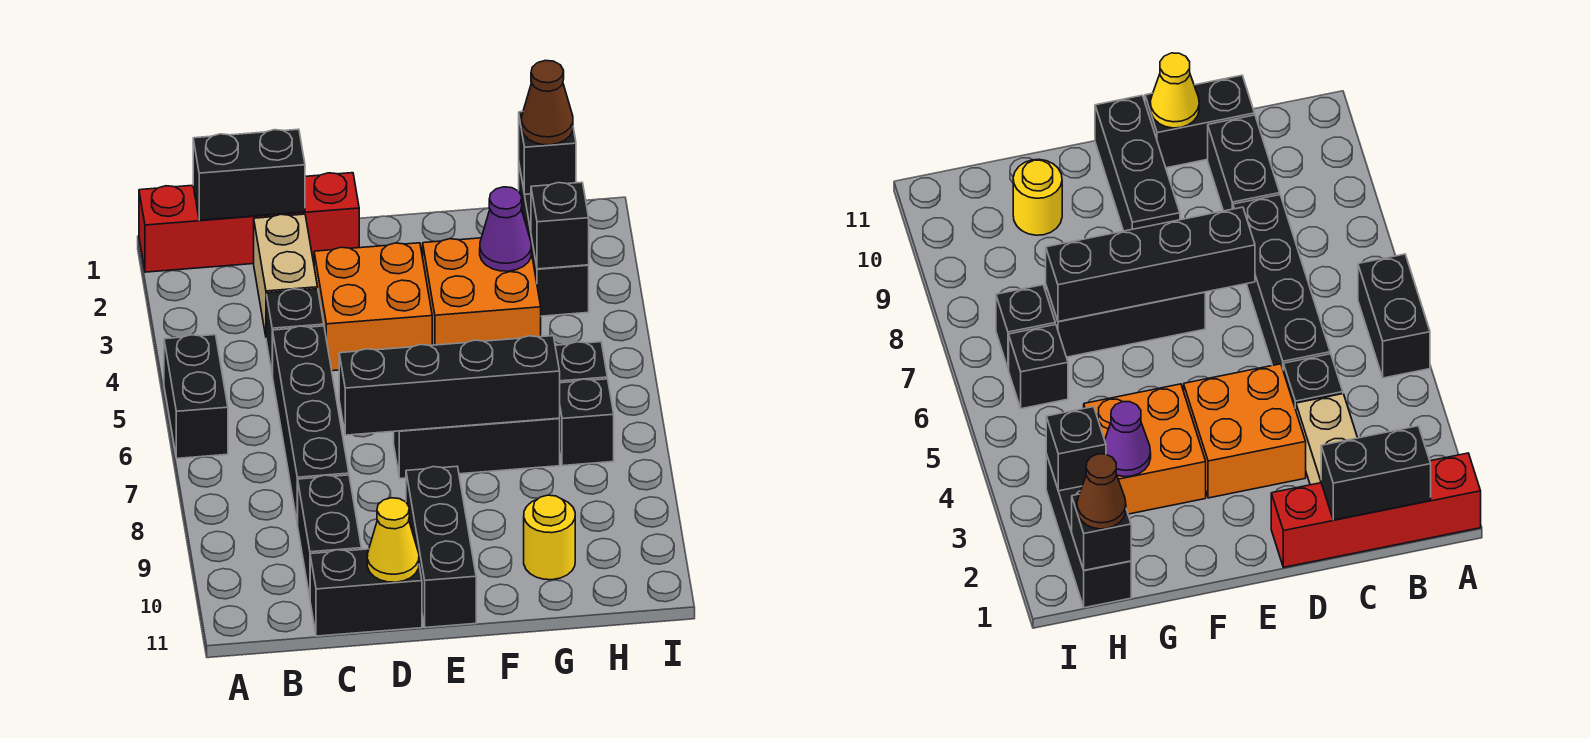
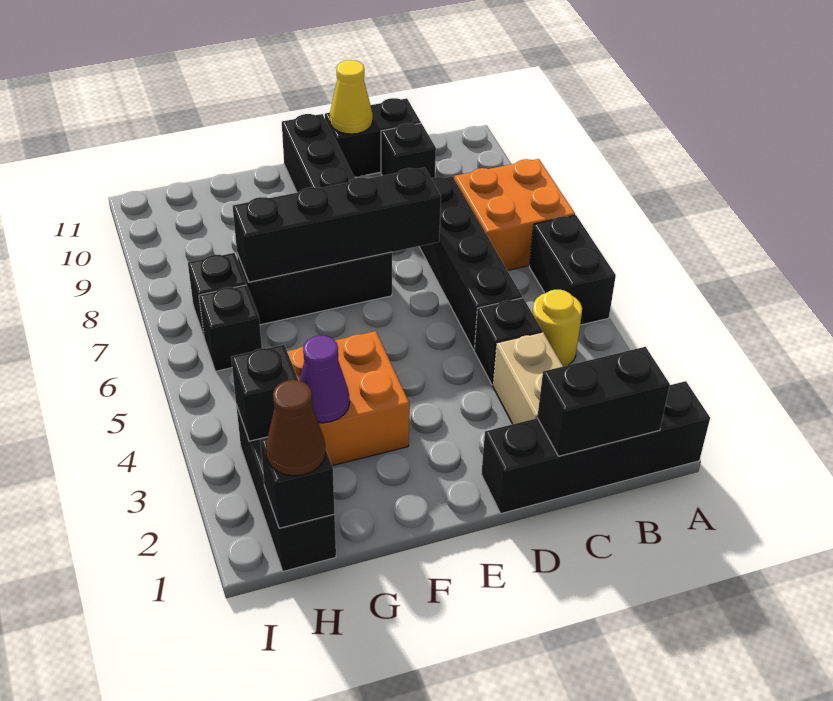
red 1x4 brick [139,173,359,272] -> black 1x4 brick [481,381,710,514]
black 1x2 brick [298,475,361,597] -> black 1x1 brick [381,123,436,178]
orange 2x2 brick [314,243,432,371] -> orange 2x2 brick moved to [454,159,575,270]
yellow 1x1 round brick [524,495,575,580] -> yellow 1x1 round brick moved to [532,290,582,366]

